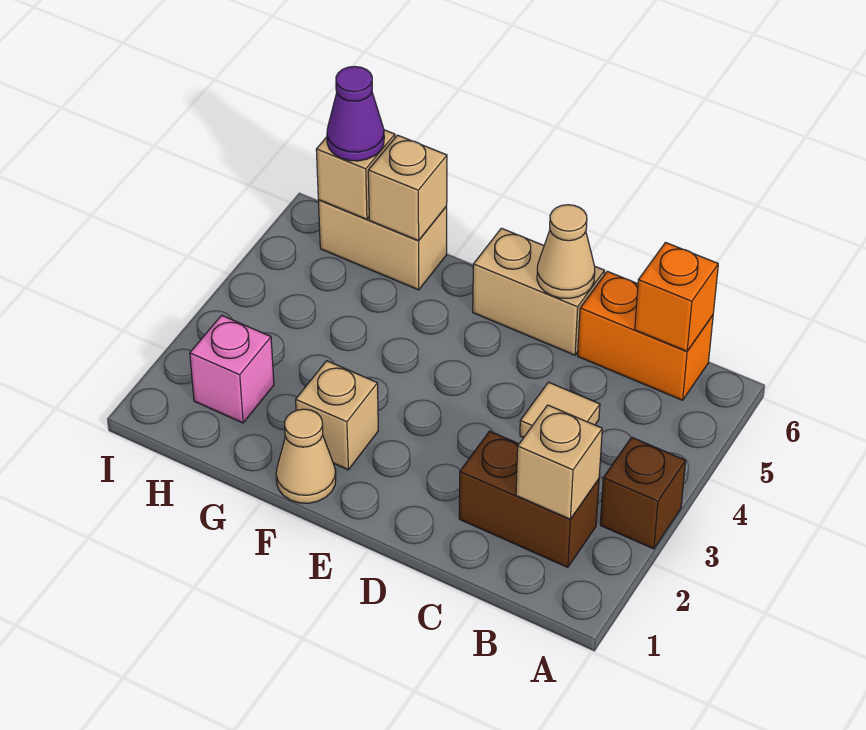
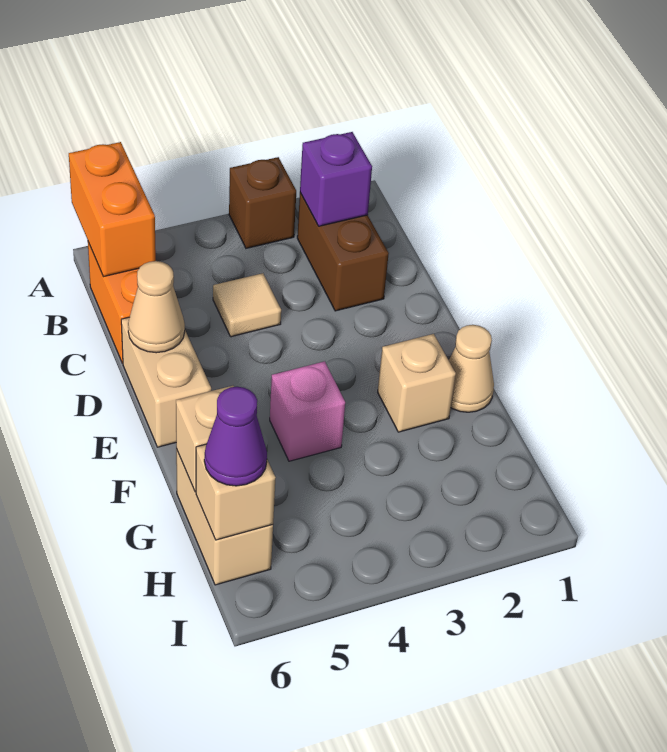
tan 1x1 brick [516,405,602,519] -> purple 1x1 brick [300,132,372,226]
orange 1x1 brick [635,243,718,351] -> orange 1x2 brick [69,142,156,277]
pink 1x1 brick [190,315,274,423] -> pink 1x1 brick moved to [270,361,345,461]

